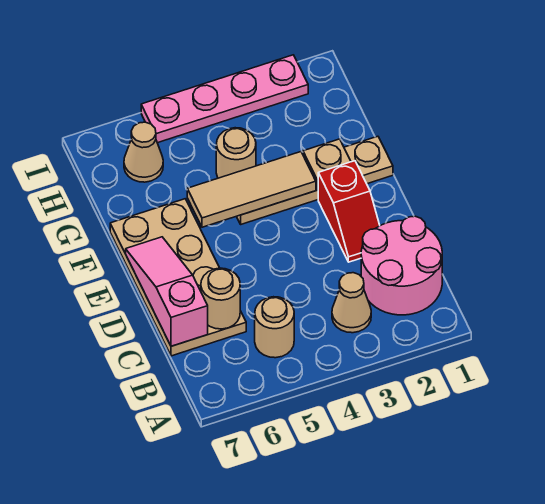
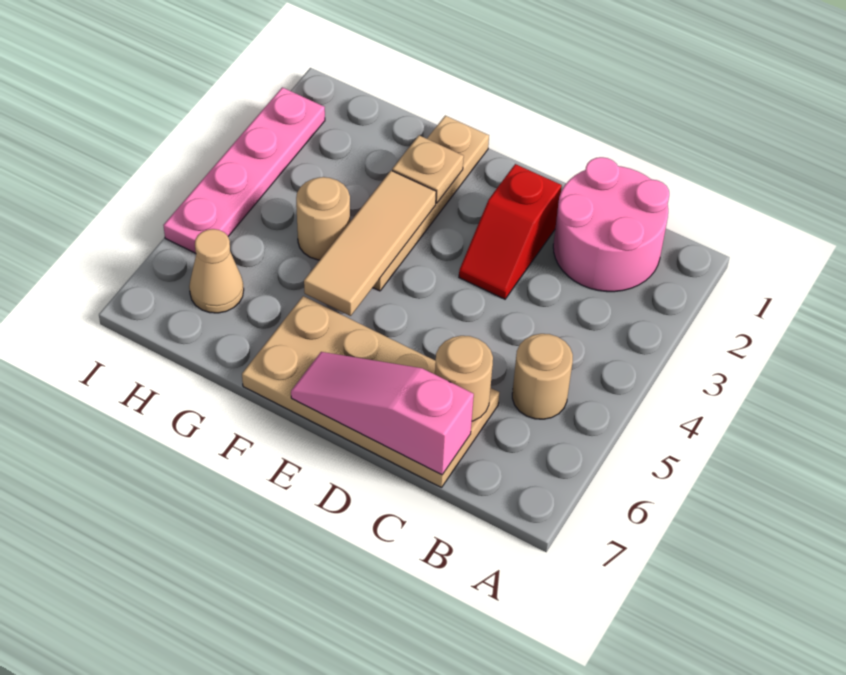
tan 1x1 cone [332,273,371,333] -> none
red 1x2 slope [318,161,380,262] -> red 1x2 slope turned to [459,164,562,299]

